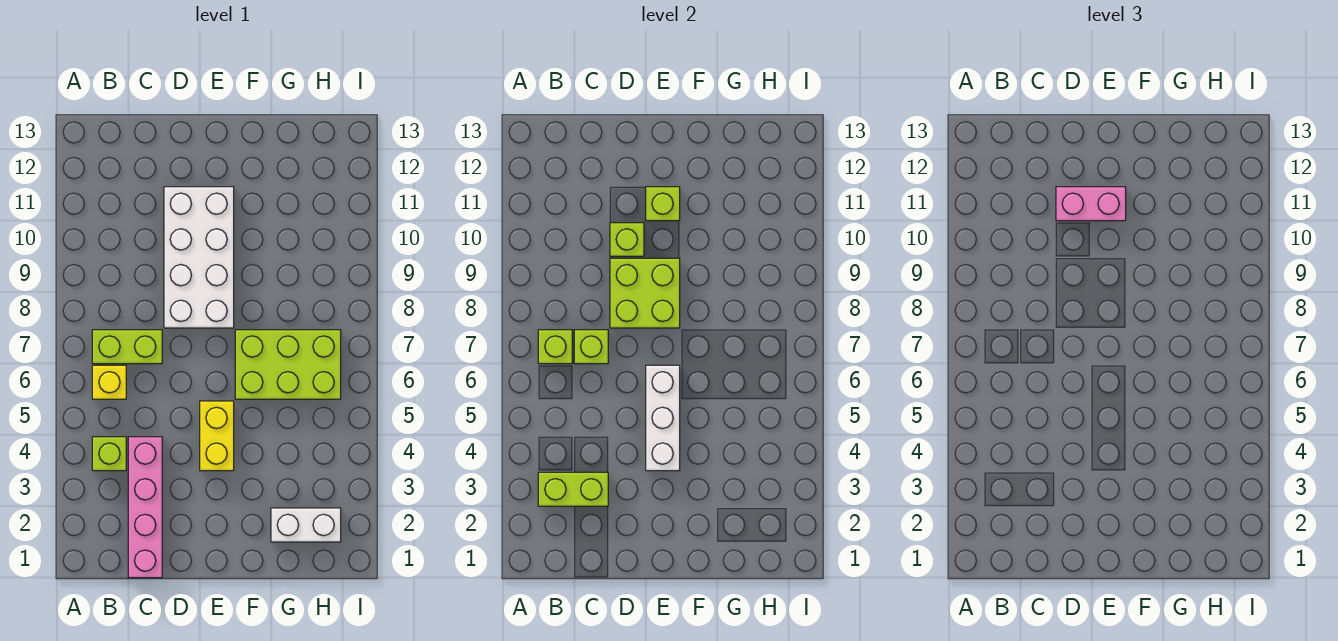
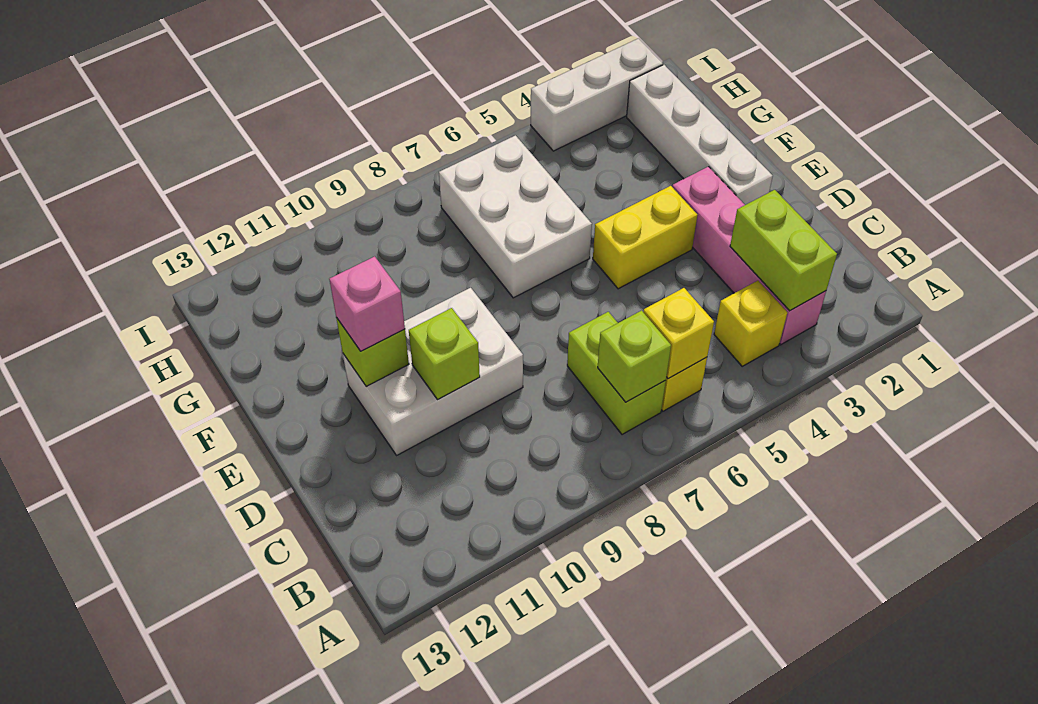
lime 1x1 brick [92,437,126,471] -> yellow 1x1 brick [714,281,787,366]
none -> yellow 1x1 brick [643,288,714,379]
pink 1x4 brick [128,437,162,578] -> pink 1x4 brick turned to [672,167,826,345]
lime 1x1 brick [574,330,608,364] -> none
white 2x4 brick [164,187,234,328] -> white 2x3 brick [343,288,523,455]
lime 2x2 brick [610,258,680,328] -> none
pink 1x2 brick [1056,187,1126,221] -> pink 1x1 brick [329,256,405,351]
white 1x3 brick [646,365,680,471] -> white 1x3 brick moved to [531,38,663,151]
lime 2x3 brick [235,330,341,399] -> white 2x3 brick [439,135,592,298]
white 1x2 brick [271,508,341,542] -> white 1x4 brick [627,65,773,205]

